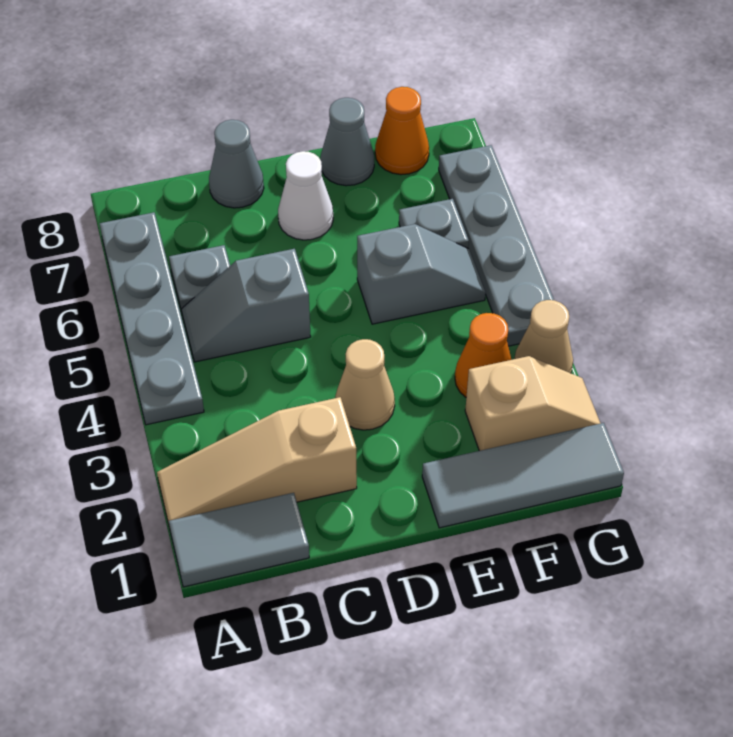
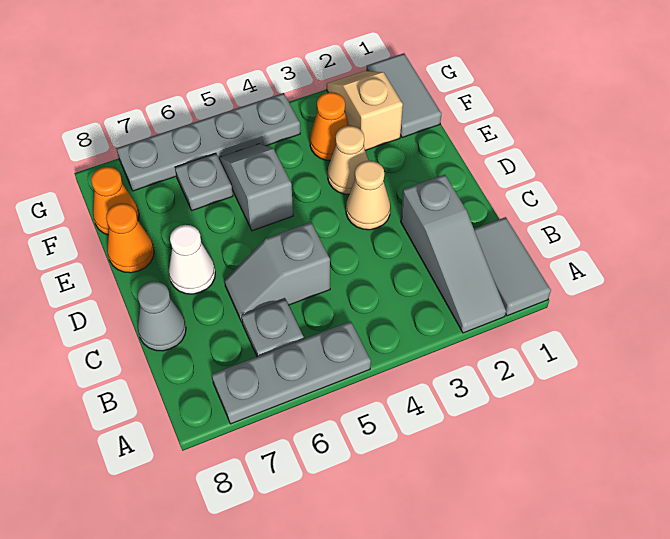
tan 1x3 slope [157,397,357,524] -> grey 1x3 slope [401,175,506,333]
grey 1x4 plate [100,212,204,425] -> grey 1x3 plate [212,321,371,424]
grey 1x2 slope [182,249,311,362] -> grey 1x2 slope turned to [224,222,330,322]
grey 1x3 tile [422,423,624,528] -> grey 1x2 tile [366,53,441,138]
grey 1x1 cone [320,98,374,186] -> orange 1x1 cone [106,203,154,273]
tan 1x1 cone [514,300,573,373] -> tan 1x1 cone moved to [328,126,368,194]

